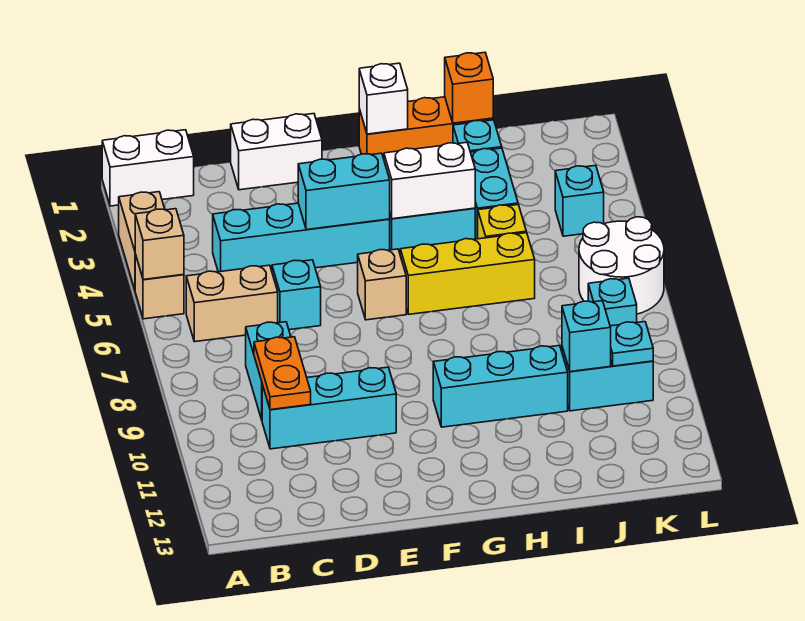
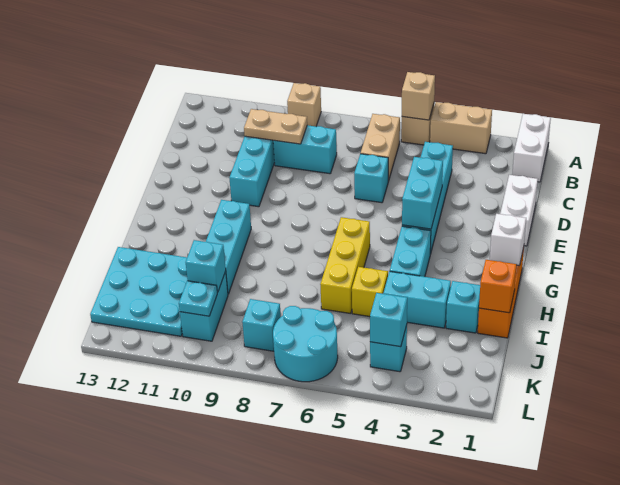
orange 1x2 plate [254,337,311,410] -> tan 1x2 plate [244,109,307,144]
tan 1x1 brick [358,249,406,320] -> tan 1x1 brick moved to [287,83,321,126]
white 1x2 brick [384,142,475,219] -> none
none -> cyan 3x3 plate [90,247,188,336]
none -> cyan 1x1 brick [370,293,407,347]
white 2x2 round brick [579,217,664,314] -> cyan 2x2 round brick [273,306,338,382]

